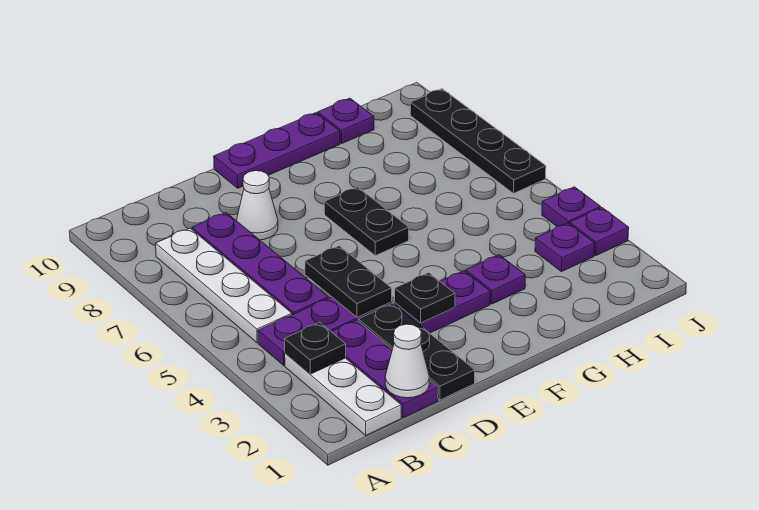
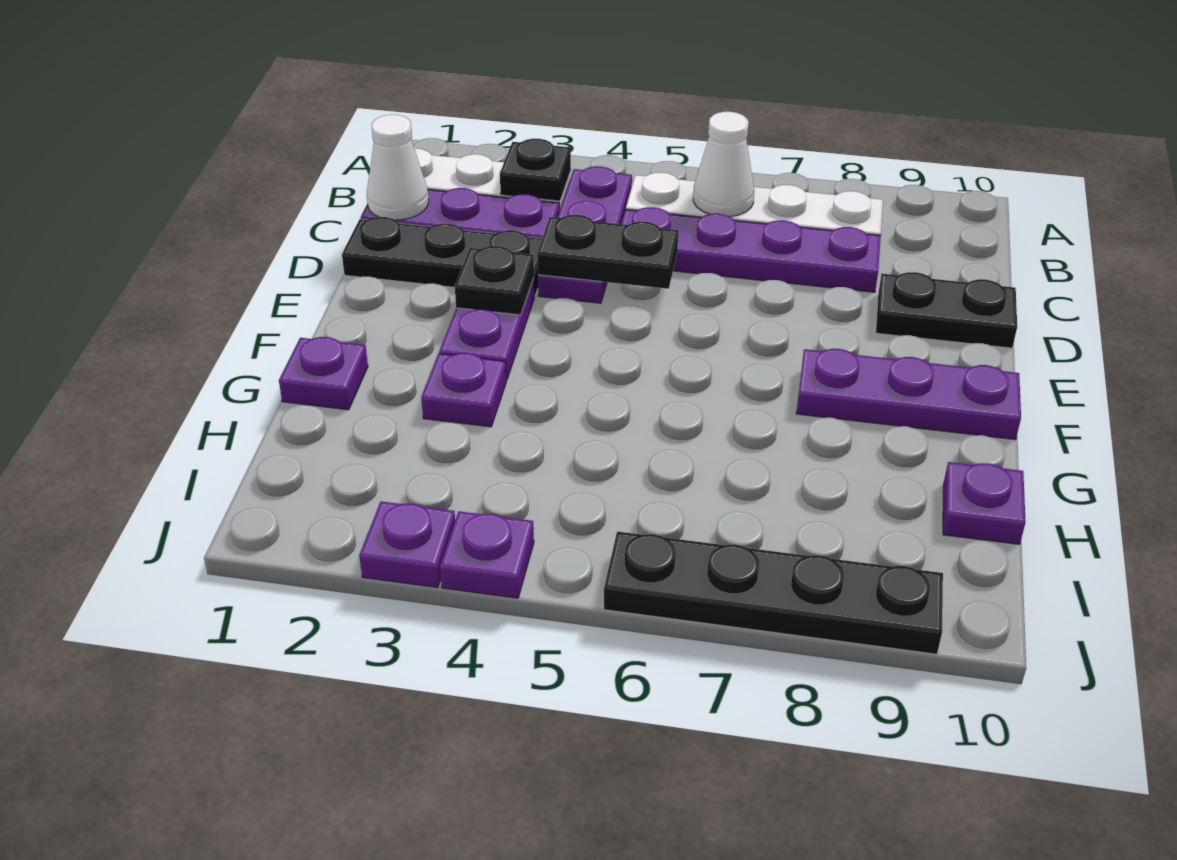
white 1x1 cone [236,171,278,240] -> white 1x1 cone moved to [693,112,754,217]
purple 1x3 plate [214,113,340,188] -> purple 1x3 plate turned to [796,349,1021,440]
black 1x2 plate [324,187,409,256] -> black 1x2 plate moved to [876,272,1017,348]
purple 1x1 plate [535,223,595,272] -> purple 1x1 plate moved to [279,337,368,410]

